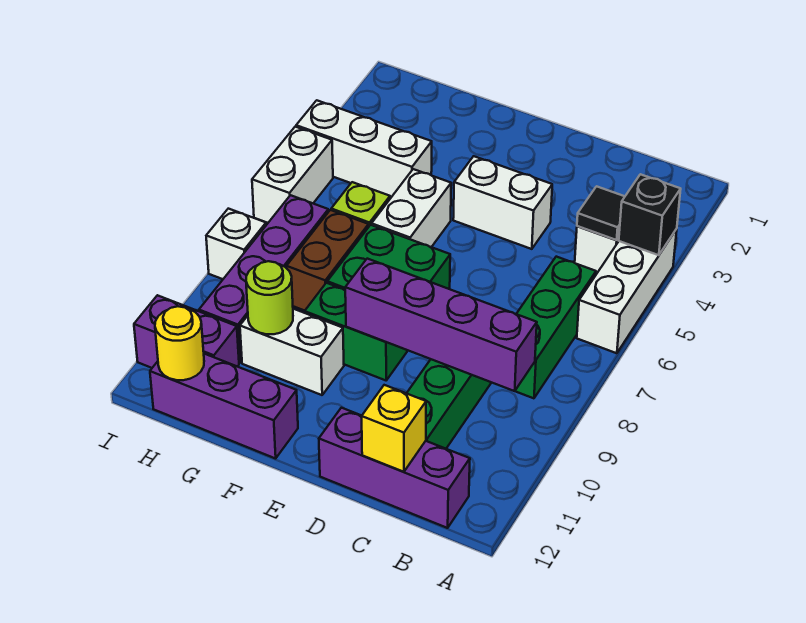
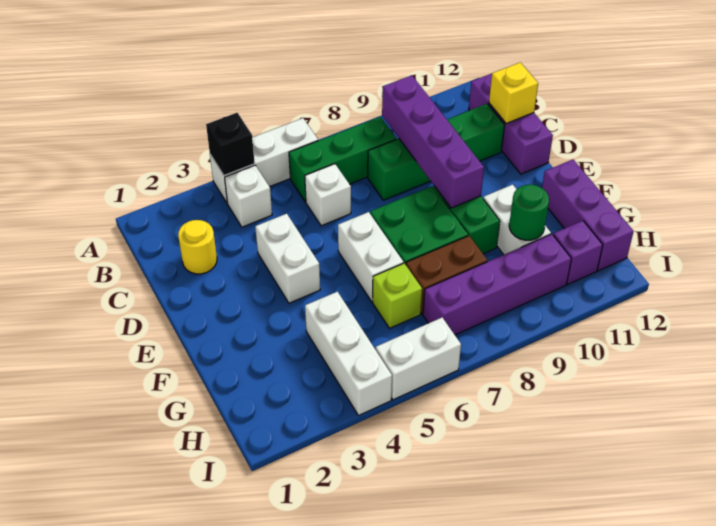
black 1x1 tile [577,186,625,240] -> none
white 1x2 brick [372,169,451,247] -> white 1x2 brick turned to [338,212,404,301]
lime 1x1 round brick [246,261,293,334] -> green 1x1 round brick [509,184,549,240]
purple 1x2 brick [134,295,239,368] -> purple 1x1 brick [553,221,603,284]
yellow 1x1 round brick [155,306,204,380] -> yellow 1x1 round brick moved to [178,220,217,274]
white 1x1 brick [206,209,266,279] -> white 1x1 brick moved to [305,164,351,226]

